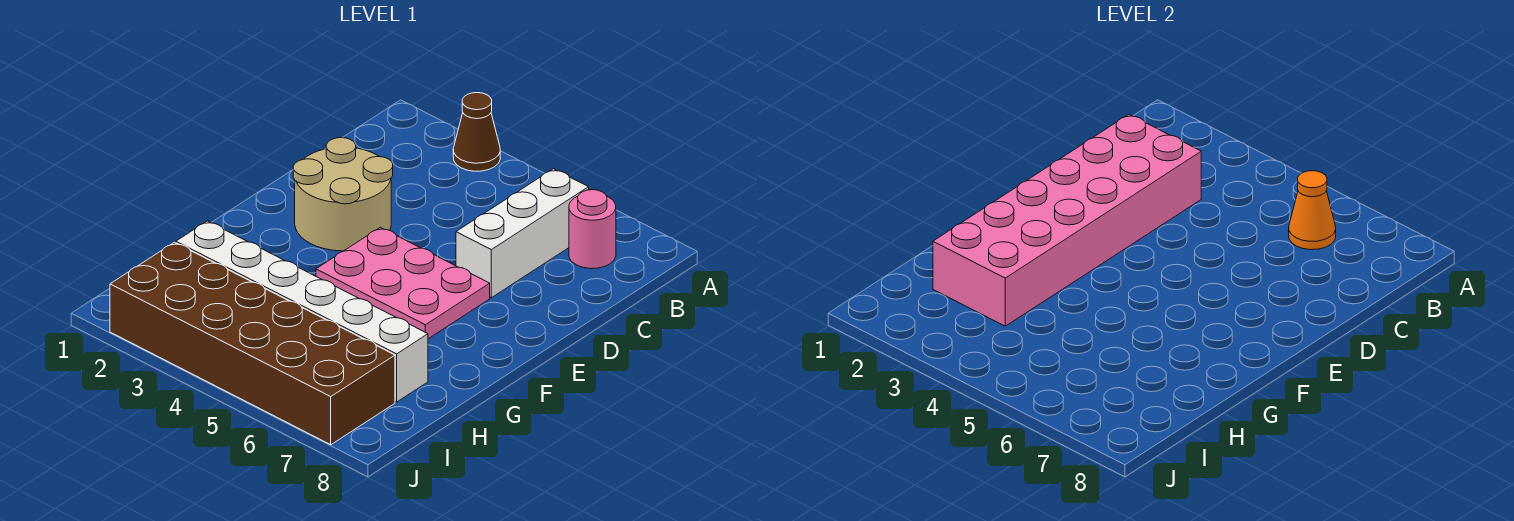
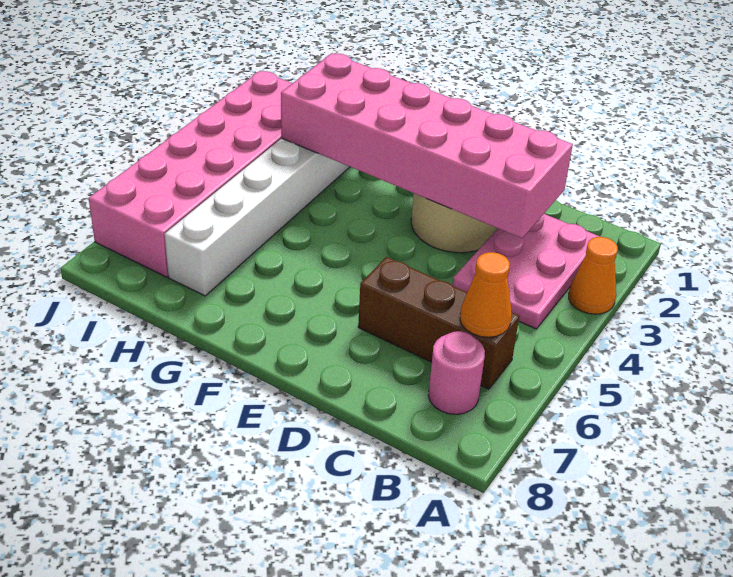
brown 1x1 cone [453,93,500,171] -> orange 1x1 cone [569,237,618,314]
white 1x3 brick [456,169,589,298] -> brown 1x3 brick [358,257,519,389]
pink 2x3 plate [316,227,490,339] -> pink 2x3 plate moved to [452,214,600,329]
brown 2x6 brick [110,242,395,445] -> pink 2x6 brick [89,71,292,277]

